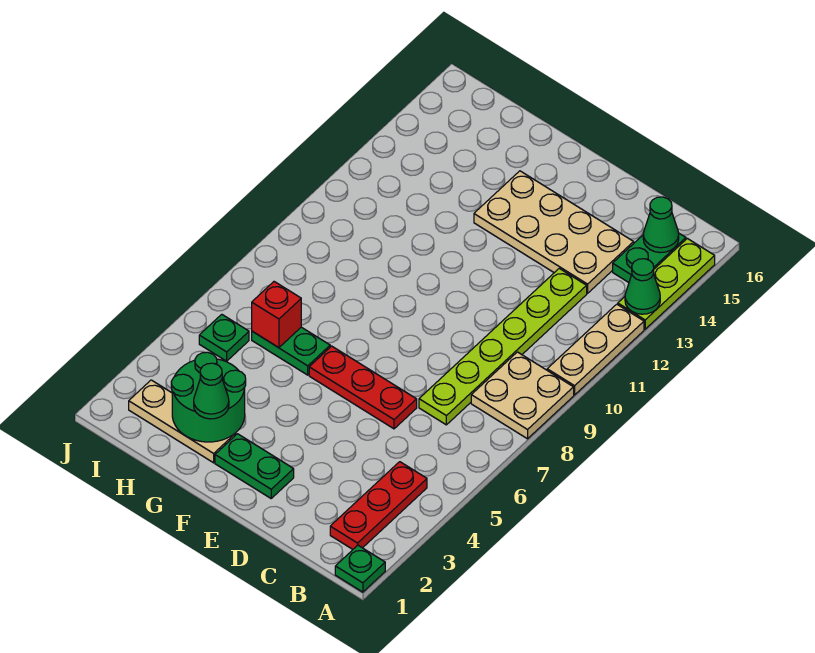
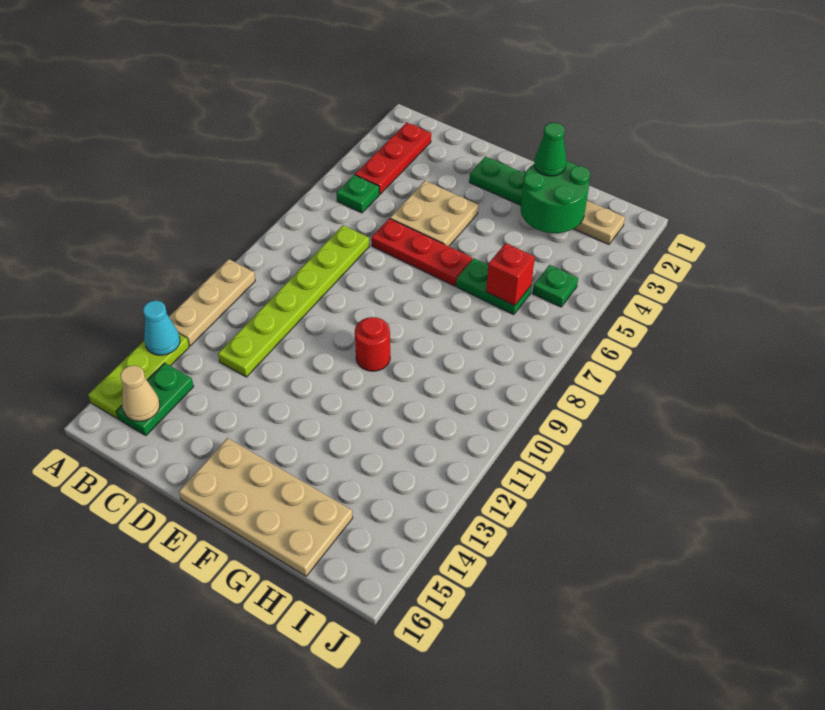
green 1x1 plate [335,545,385,592] -> green 1x1 plate moved to [336,175,379,213]
tan 2x2 plate [471,352,574,439] -> tan 2x2 plate moved to [390,181,478,246]
green 1x1 cone [625,259,660,314] -> cyan 1x1 cone [143,300,180,355]
green 1x1 cone [643,197,679,253] -> tan 1x1 cone [120,365,160,421]
tan 2x4 plate [474,171,634,293] -> tan 2x4 plate moved to [179,438,353,576]
none -> red 1x1 round brick [355,317,390,371]

